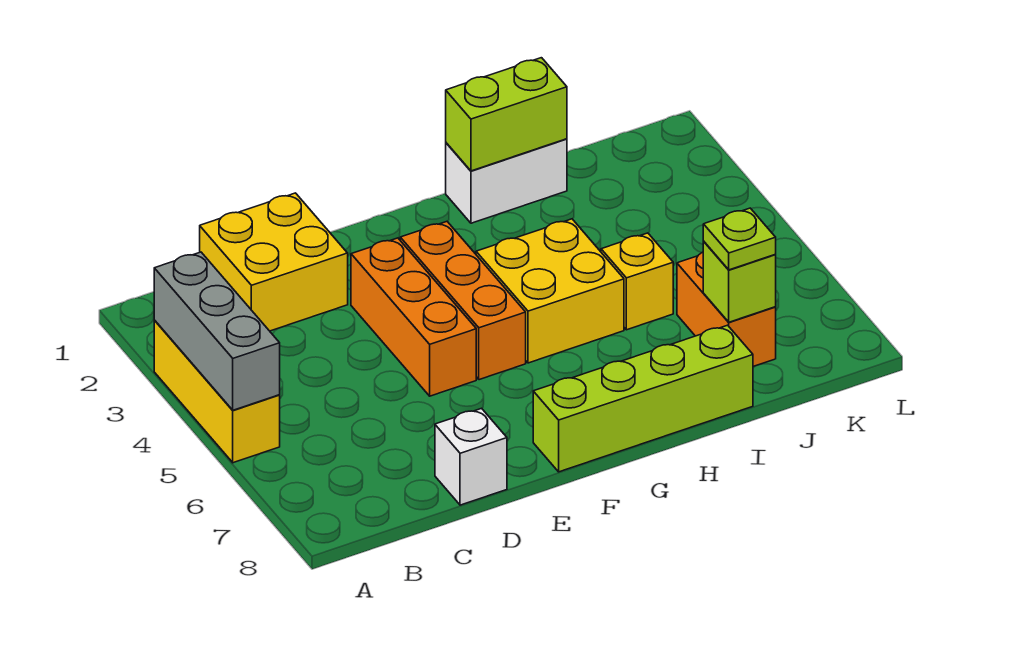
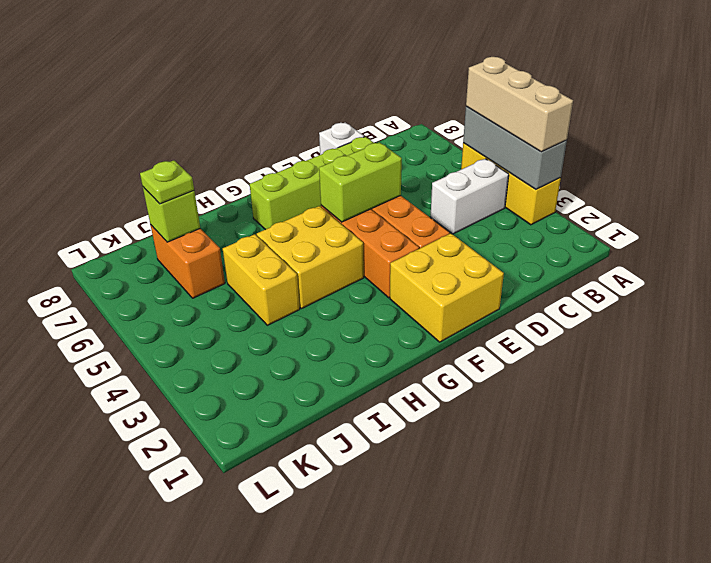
none -> tan 1x3 brick [466,57,573,152]
yellow 2x2 brick [200,193,348,331] -> yellow 2x2 brick moved to [390,233,504,342]
lime 1x4 brick [533,325,753,472] -> lime 1x4 brick moved to [250,137,373,230]
white 1x2 brick [446,139,567,223] -> white 1x2 brick moved to [430,159,509,234]
lime 1x2 brick [446,58,567,171] -> lime 1x2 brick moved to [319,142,402,222]
yellow 1x1 brick [601,233,673,330] -> yellow 1x2 brick [223,234,300,325]

